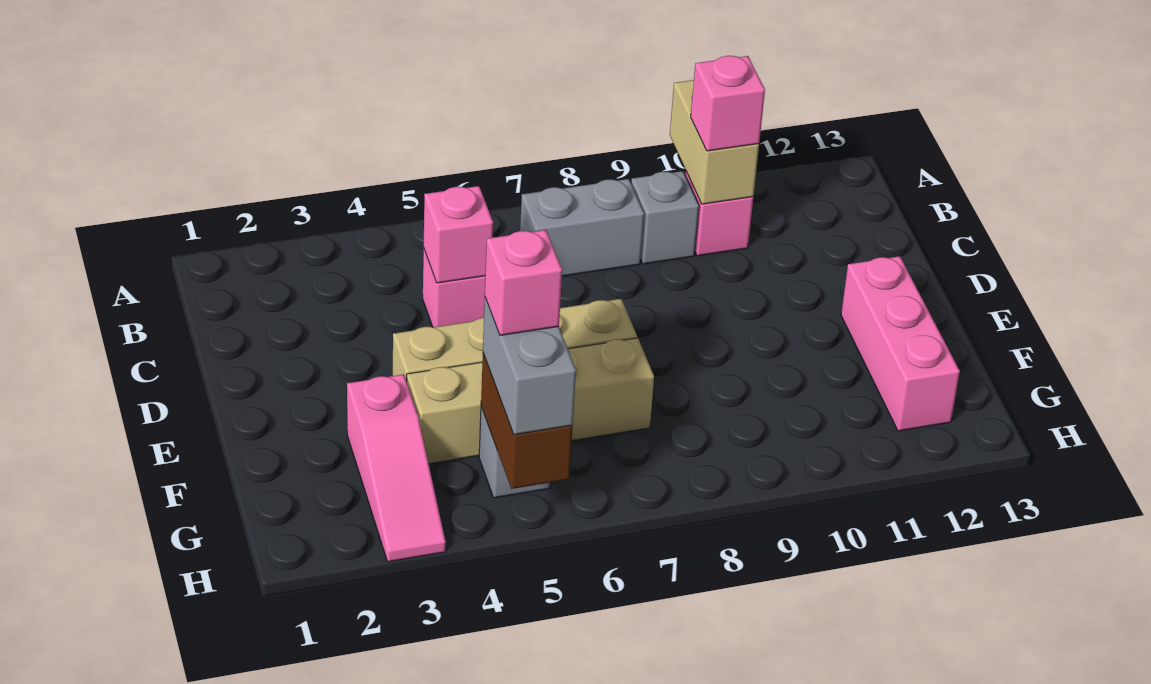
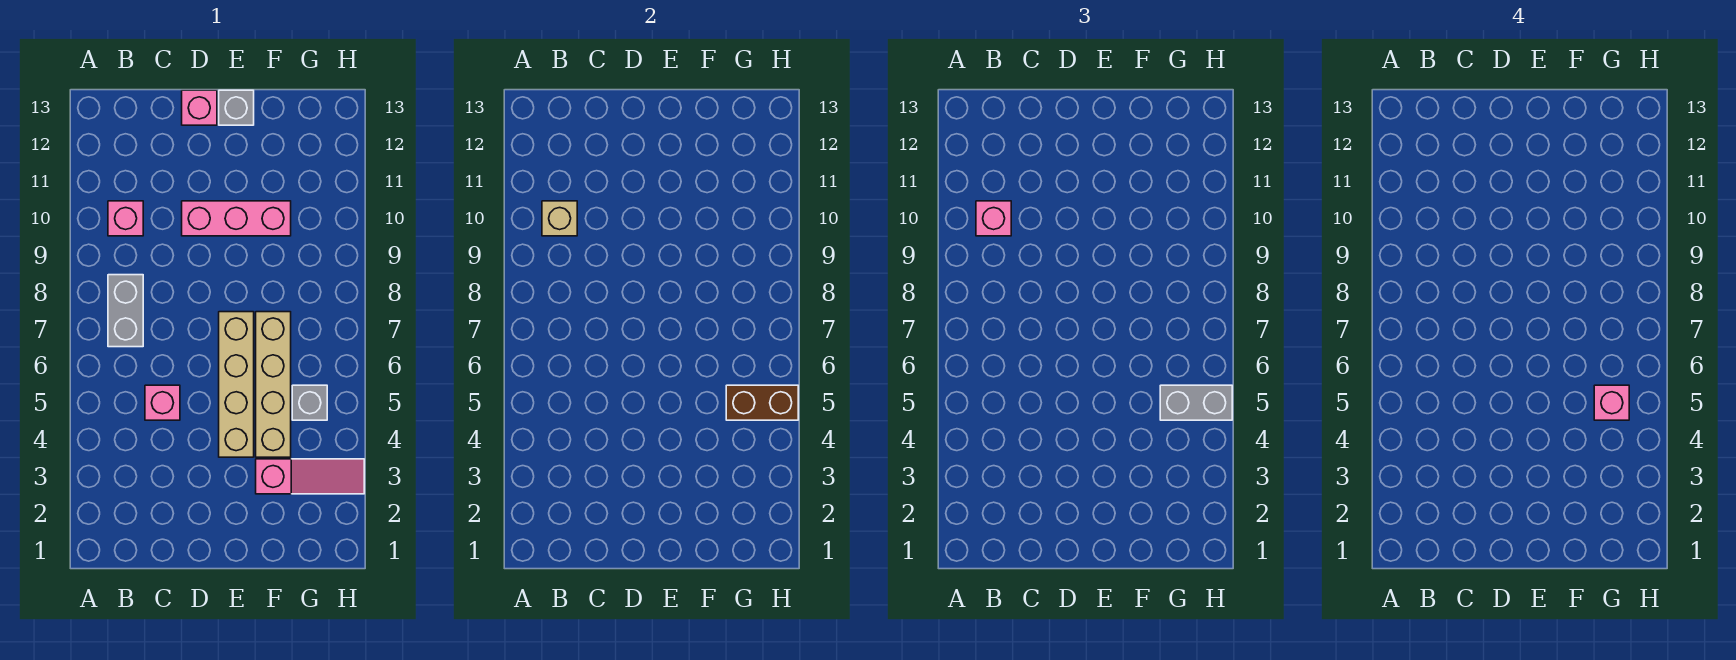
tan 1x2 brick [670,80,759,204] -> tan 1x1 brick [542,201,577,236]
grey 1x1 brick [631,171,699,264] -> grey 1x1 brick moved to [219,90,254,125]
pink 1x1 brick [424,186,493,283] -> pink 1x1 brick moved to [182,90,217,125]
pink 1x3 brick [841,256,960,431] -> pink 1x3 brick moved to [182,201,291,236]

